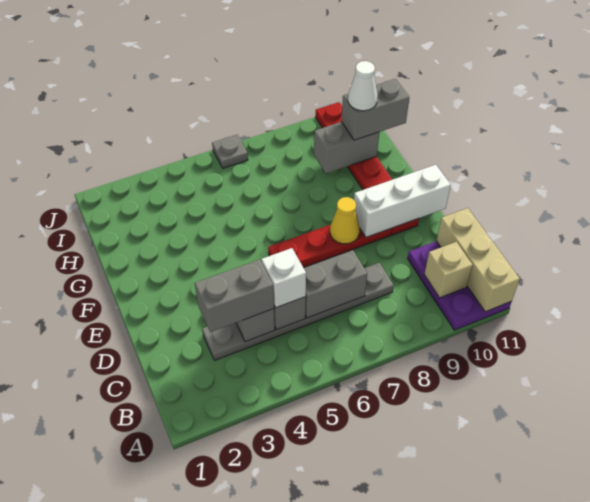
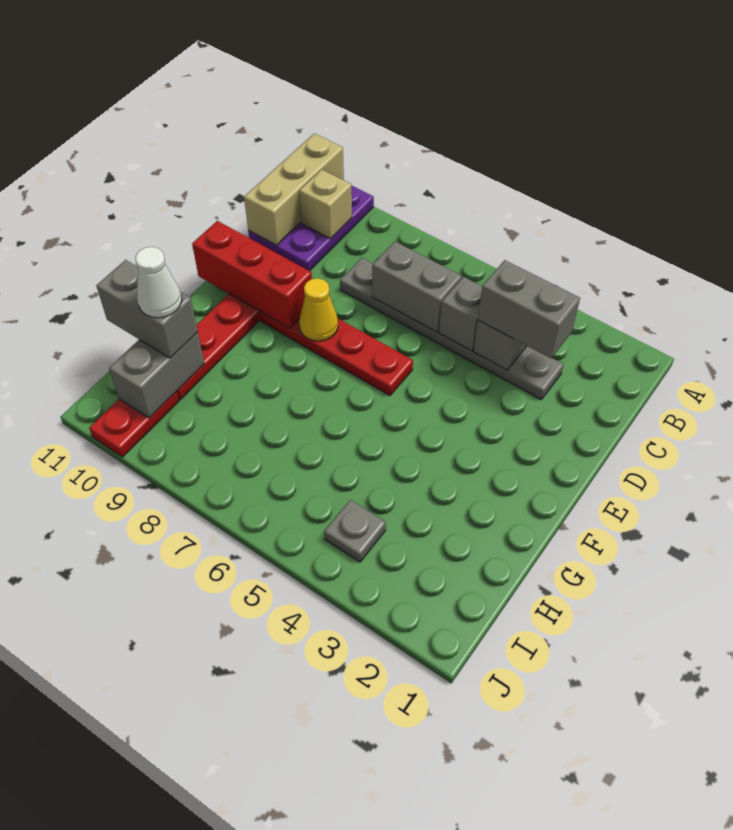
white 1x1 brick [261,248,306,308] -> none
white 1x3 brick [354,165,451,237] -> red 1x3 brick [192,221,312,328]
grey 1x2 brick [314,122,379,173] -> grey 1x2 brick turned to [109,332,204,418]
grey 1x1 plate [212,135,248,168] -> grey 1x1 plate moved to [324,500,386,562]

